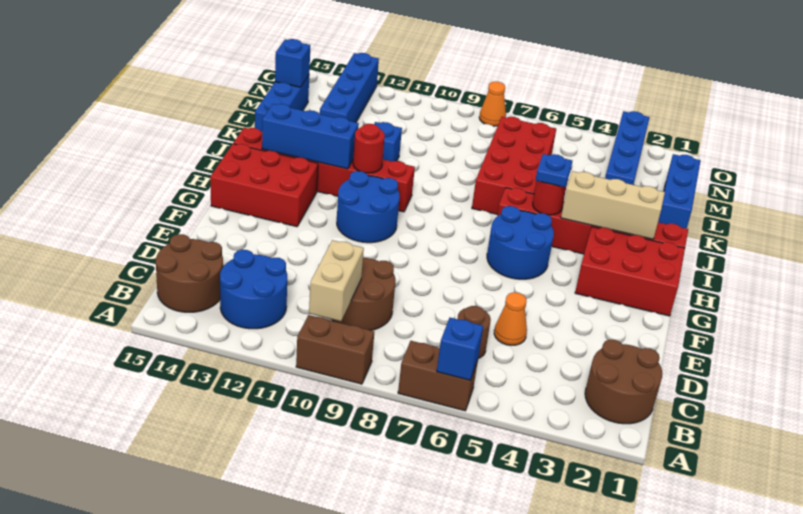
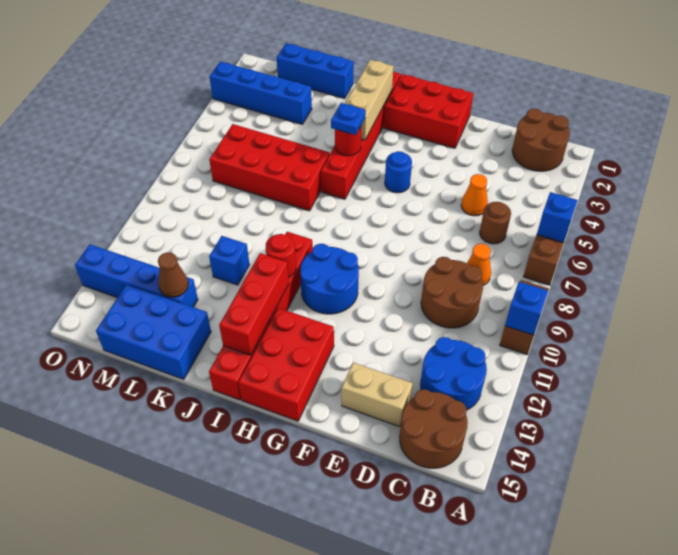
tan 1x2 brick [309,240,364,321] -> tan 1x2 brick moved to [342,363,413,427]
red 2x3 brick [575,227,685,316] -> red 2x3 brick turned to [384,74,473,148]
blue 2x2 round brick [487,206,554,279] -> blue 1x1 round brick [385,151,412,193]
blue 1x3 brick [262,104,359,169] -> red 1x3 brick [219,253,289,355]
blue 1x3 brick [255,75,309,132] -> blue 2x3 brick [96,284,211,379]
none -> brown 1x1 cone [158,252,188,297]
blue 1x1 brick [275,39,310,87] -> blue 1x1 brick moved to [505,282,548,335]
orange 1x1 cone [479,82,506,126] -> orange 1x1 cone moved to [467,244,491,285]

